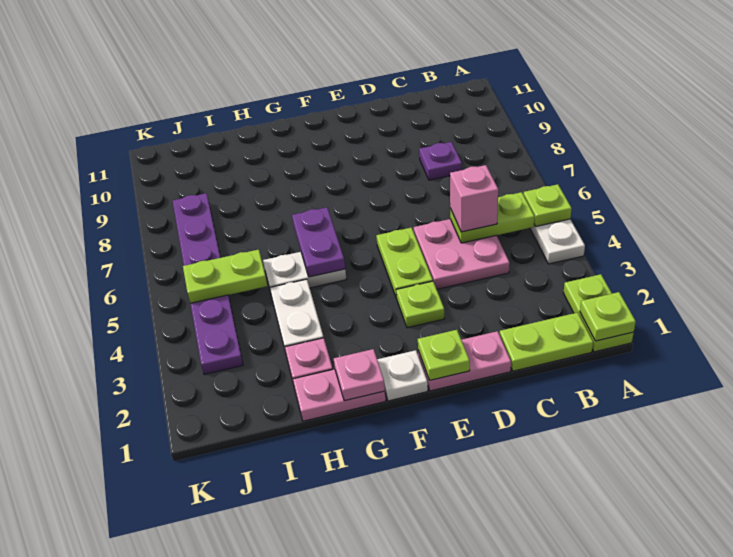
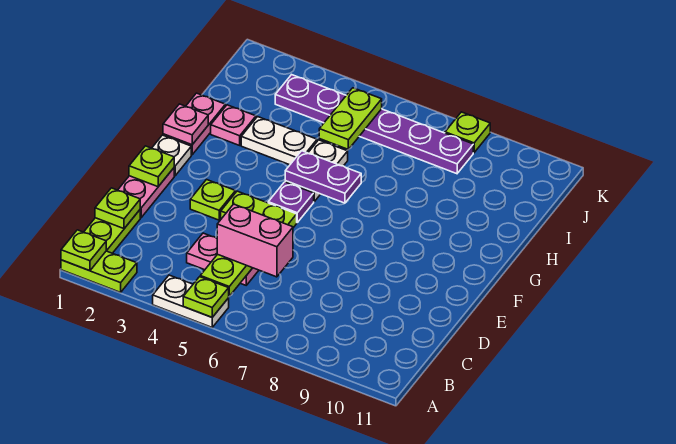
none -> lime 1x1 plate [95,188,140,229]
pink 2x2 plate [414,219,510,289] -> pink 1x2 plate [187,233,259,285]
pink 1x1 brick [450,165,498,232] -> pink 1x2 brick [217,204,293,277]
purple 1x1 plate [419,142,462,180] -> purple 1x1 plate moved to [268,182,314,222]
none -> lime 1x1 plate [445,112,490,153]

